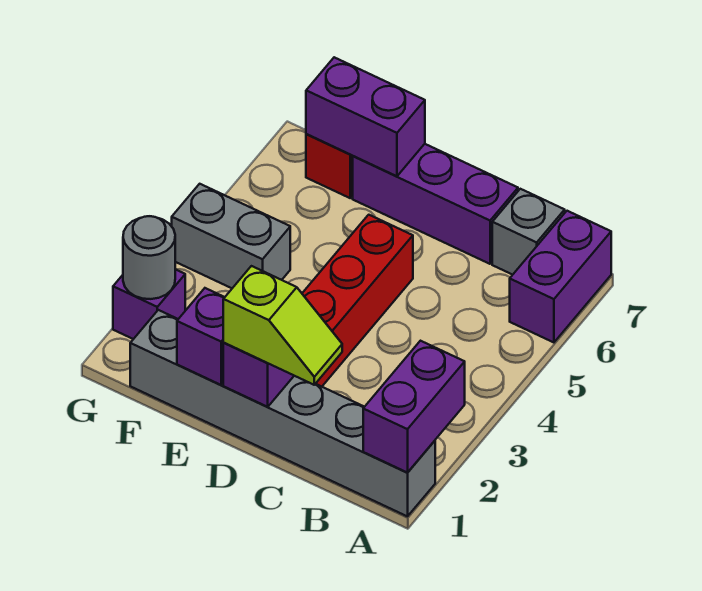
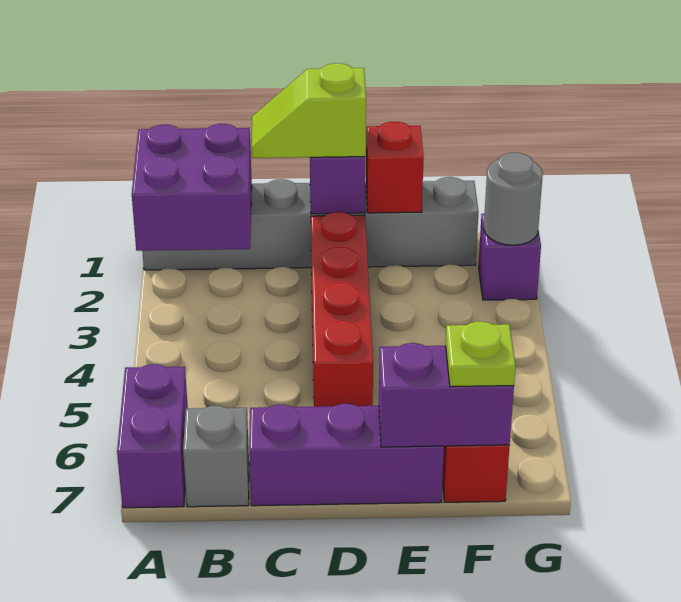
purple 1x2 brick [363,341,465,473] -> purple 2x2 brick [132,124,252,251]
purple 1x1 brick [177,288,225,385] -> red 1x1 brick [366,122,424,213]
grey 1x2 brick [172,184,290,288] -> none
none -> lime 1x1 plate [446,322,515,387]

